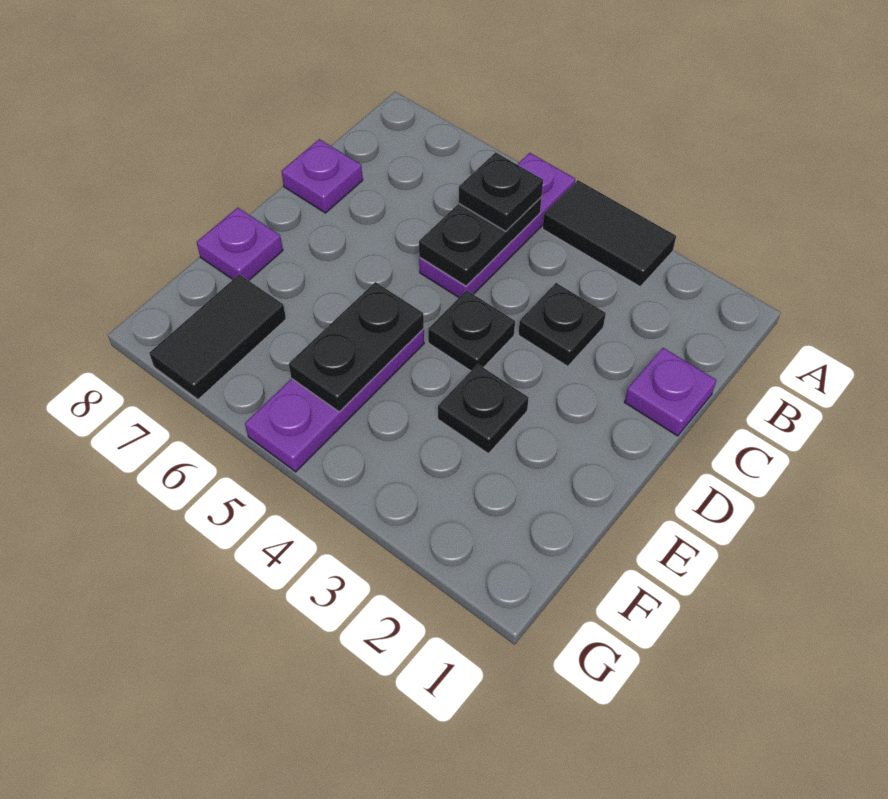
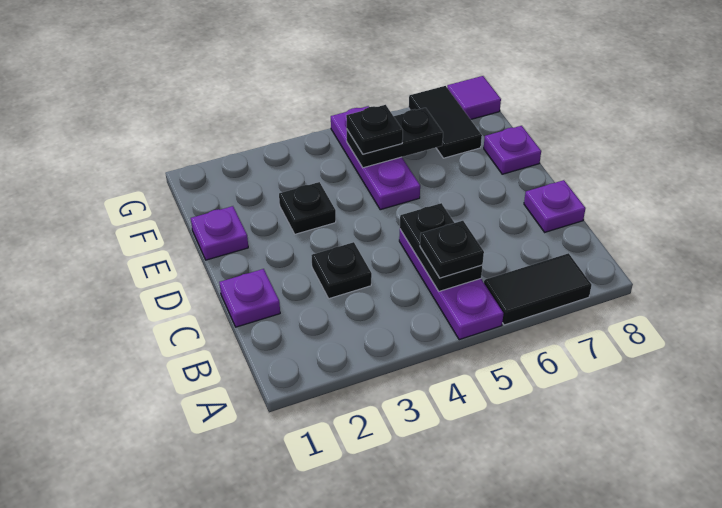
black 1x2 tile [543,180,676,287] -> black 1x2 tile moved to [484,253,592,325]
black 1x1 plate [428,290,515,371] -> black 1x1 plate moved to [346,105,403,154]
none -> purple 1x1 plate [191,206,248,260]
black 1x2 plate [289,282,424,412] -> black 1x2 plate turned to [347,108,443,168]
none -> purple 1x1 tile [447,76,501,120]

